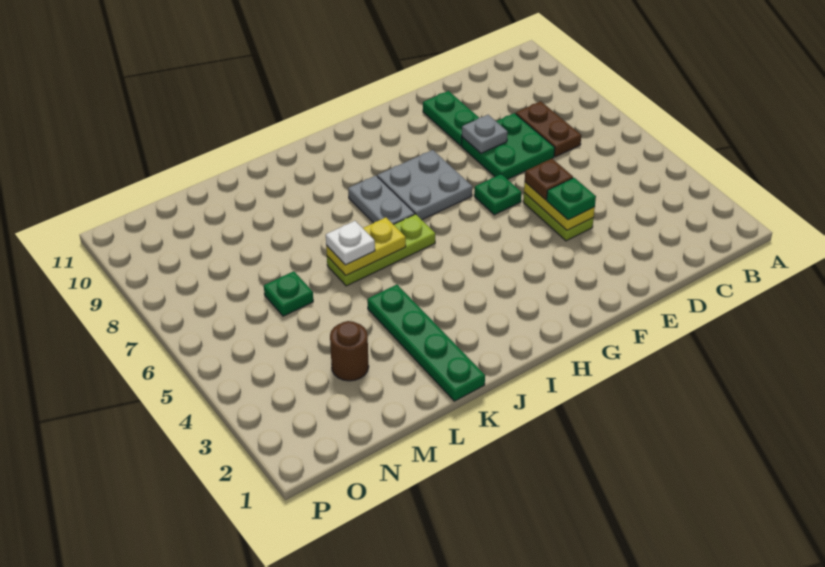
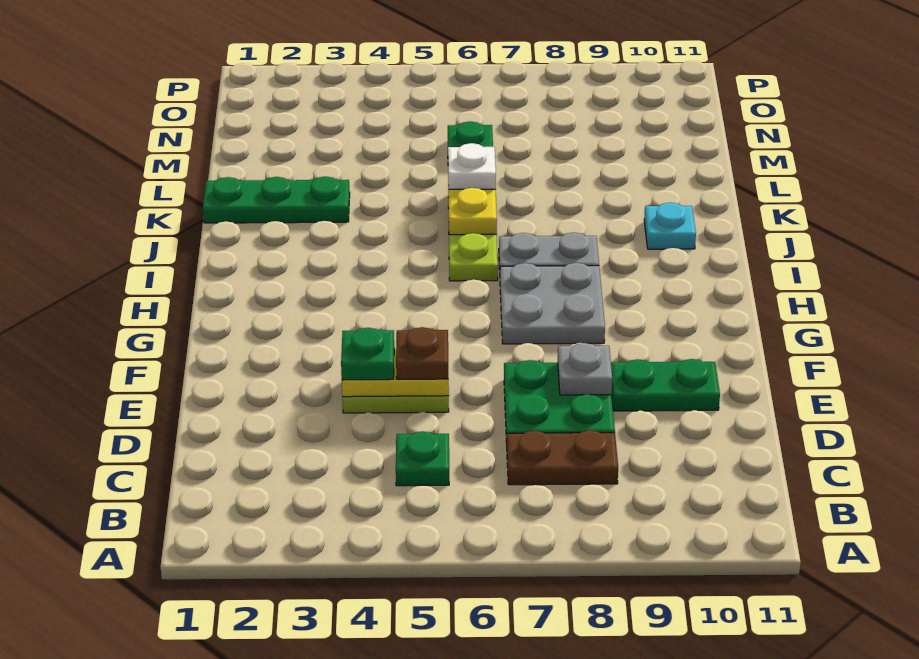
green 1x1 plate [474,174,521,215] -> green 1x1 plate moved to [396,432,449,486]
none -> cyan 1x1 plate [644,203,696,249]
green 1x4 plate [367,285,485,401] -> green 1x3 plate [203,176,350,223]
brown 1x1 round brick [330,321,369,381] -> none

